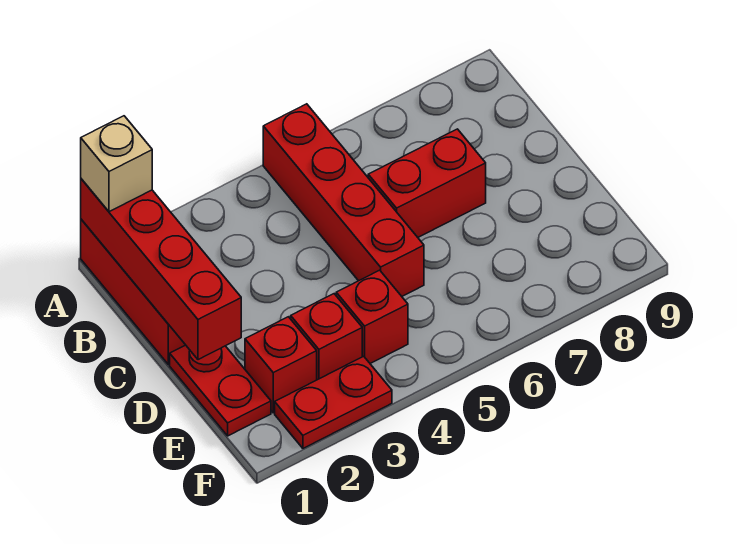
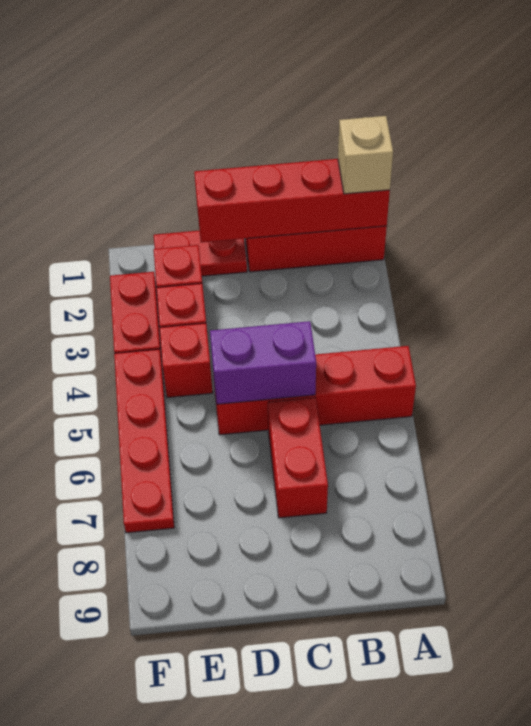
none -> purple 1x2 brick [210,321,316,404]
none -> red 1x4 plate [114,349,174,533]

